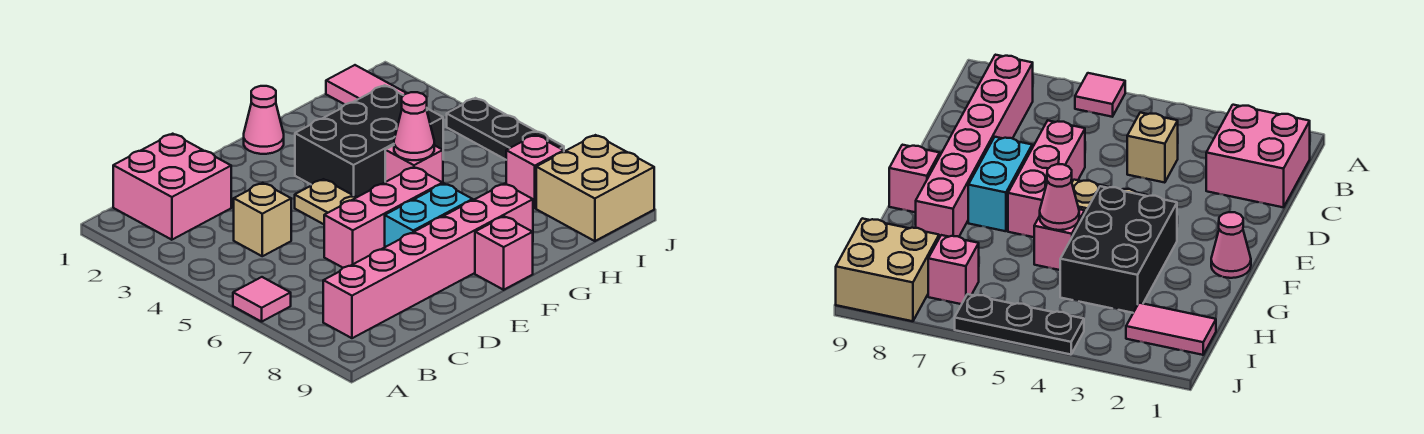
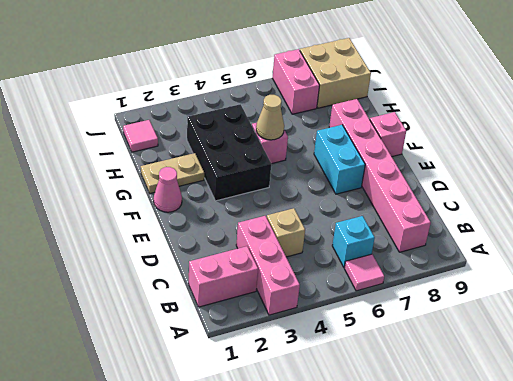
pink 2x2 brick [113,134,231,240] -> pink 1x2 brick [189,246,258,307]
none -> cyan 1x1 brick [332,216,375,267]
pink 1x3 brick [324,167,443,268] -> pink 1x3 brick moved to [236,216,300,315]
tan 1x2 plate [295,179,357,224] -> tan 1x2 plate moved to [141,153,204,193]
pink 1x1 cone [394,92,434,160] -> tan 1x1 cone [256,95,284,140]
pink 1x2 tile [326,65,407,104] -> pink 1x1 tile [123,120,158,152]
pink 1x1 brick [506,135,564,208] -> pink 1x2 brick [273,49,320,114]
black 1x3 plate [447,98,564,160] -> none

